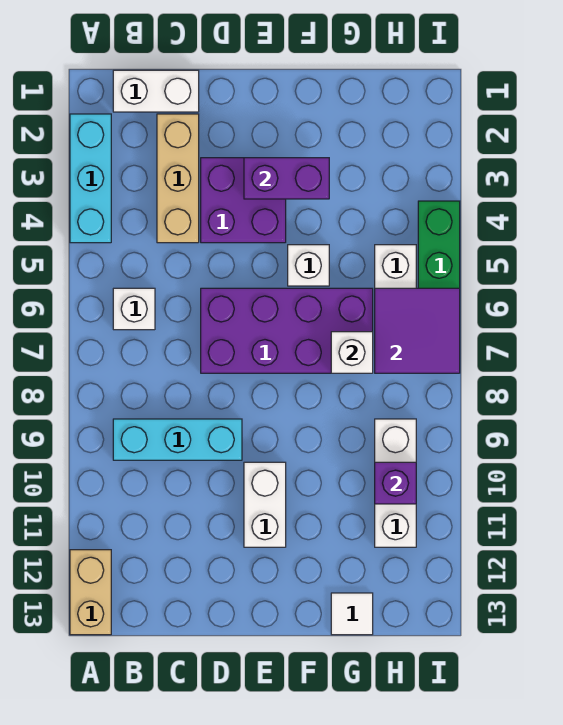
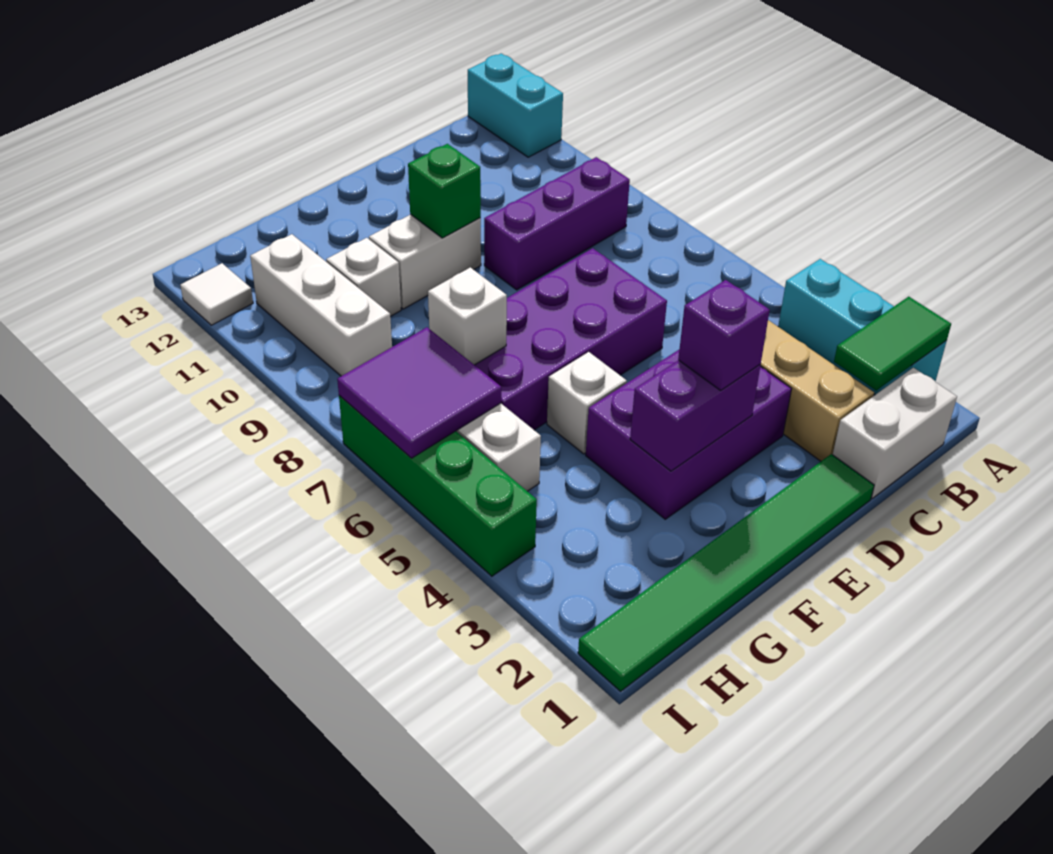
none -> green 1x2 tile [834,297,951,390]
tan 1x2 brick [70,550,111,635] -> cyan 1x2 brick [468,53,563,157]
white 1x1 brick [113,288,155,330] -> white 1x1 brick moved to [326,238,401,316]
cyan 1x3 brick [113,419,242,460] -> purple 1x3 brick [484,157,630,290]
none -> green 1x6 tile [578,454,874,691]
purple 2x2 brick [201,158,286,243] -> purple 2x3 brick [586,350,791,519]
white 1x2 brick [244,462,286,547] -> white 1x2 brick turned to [369,214,481,309]
none -> green 1x1 brick [408,144,481,238]
white 1x1 tile [331,593,373,635] -> white 1x1 tile moved to [180,263,253,325]
purple 1x1 brick [375,462,416,504] -> purple 1x1 brick moved to [678,280,770,390]

